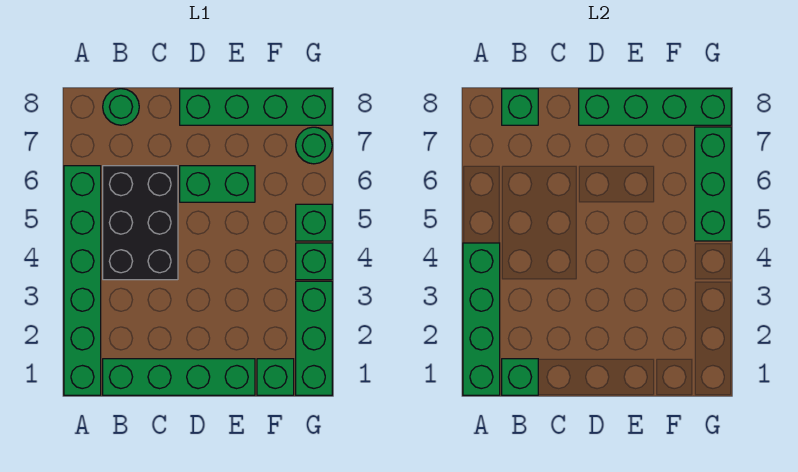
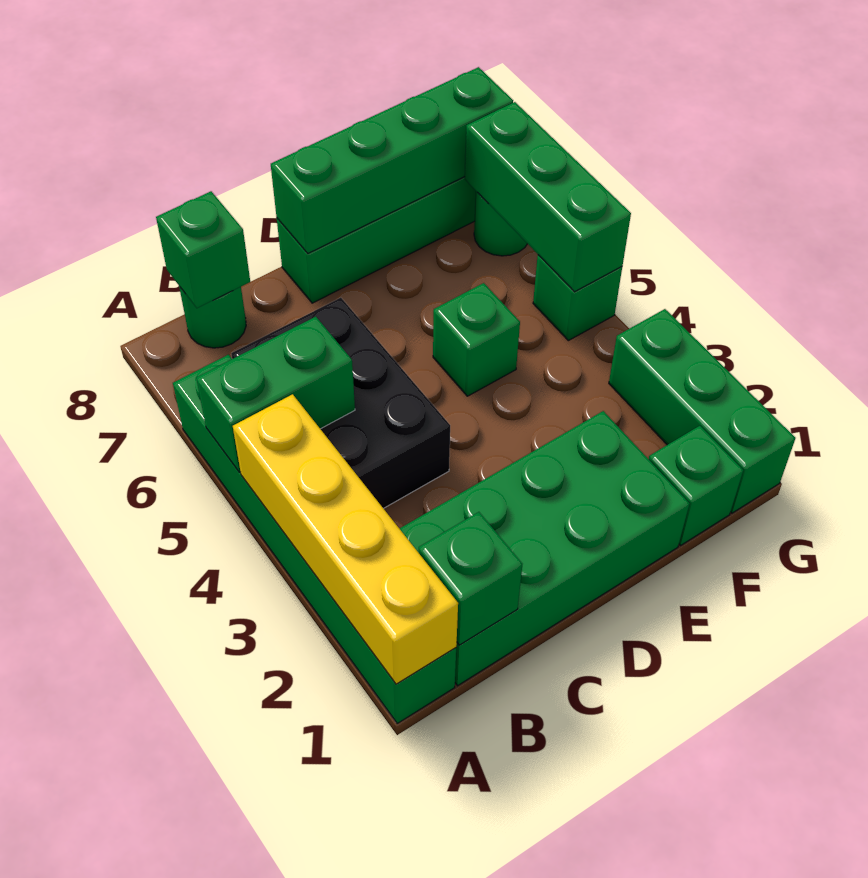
green 1x4 brick [463,243,500,395] -> yellow 1x4 brick [233,394,458,684]
green 1x4 brick [103,359,255,395] -> green 2x4 brick [399,411,690,686]
green 1x2 brick [180,166,255,202] -> green 1x2 brick moved to [196,317,355,472]
green 1x1 brick [296,243,332,280] -> green 1x1 brick moved to [433,283,520,396]

